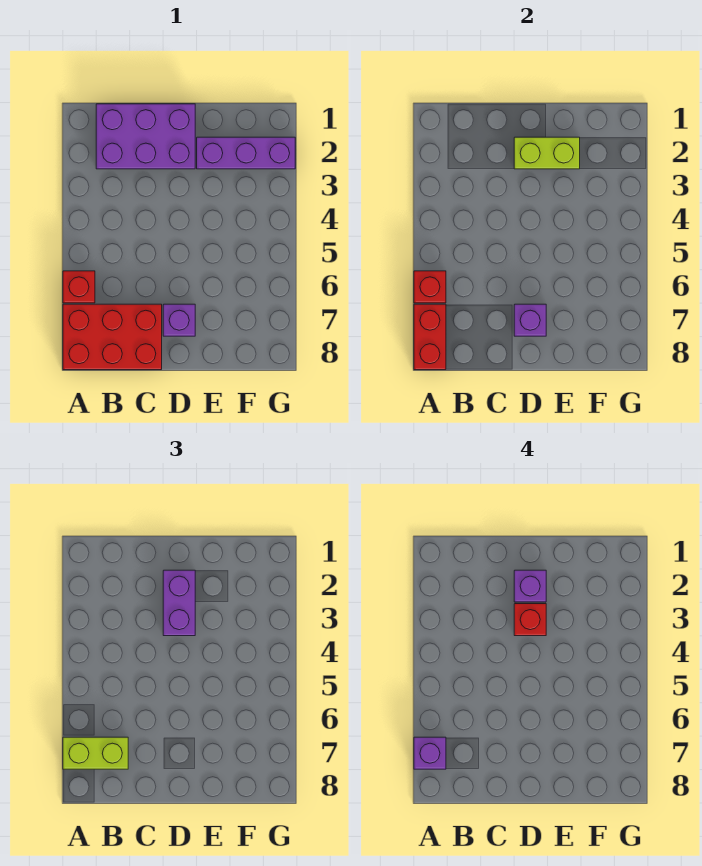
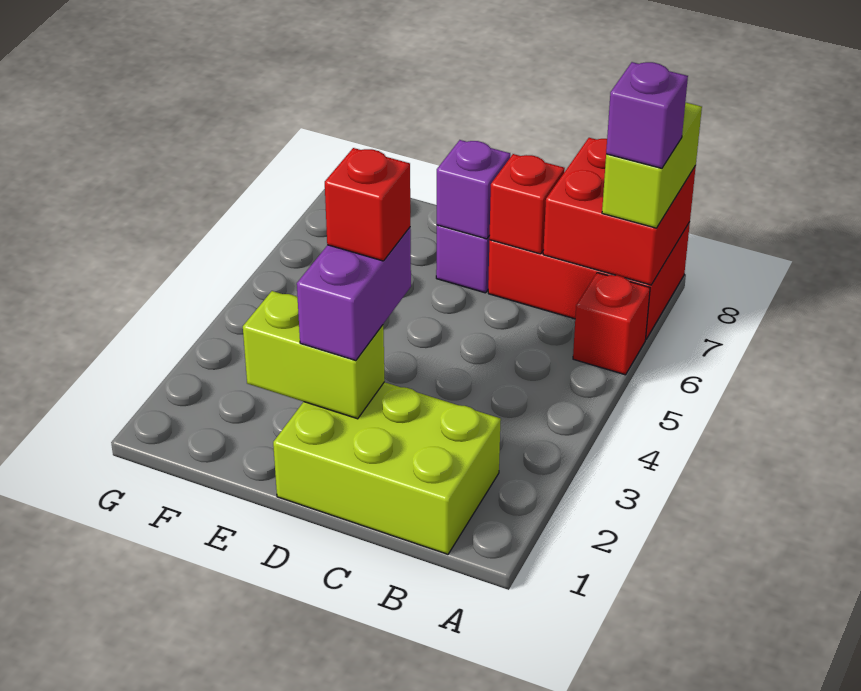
red 1x1 brick [414,271,446,303] -> red 1x1 brick moved to [489,154,565,254]
red 1x2 brick [414,304,446,370] -> red 2x2 brick [543,138,696,285]
lime 1x2 brick [63,737,128,769] -> lime 1x2 brick turned to [602,102,702,228]
purple 2x3 brick [96,104,195,169] -> lime 2x3 brick [273,382,501,554]
purple 1x1 brick [514,570,546,602] -> none
purple 1x3 brick [197,137,295,169] -> none

